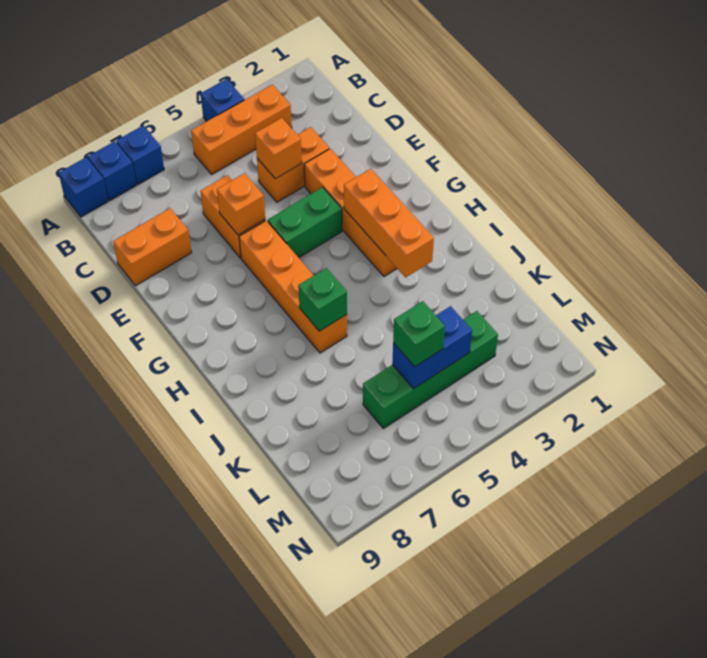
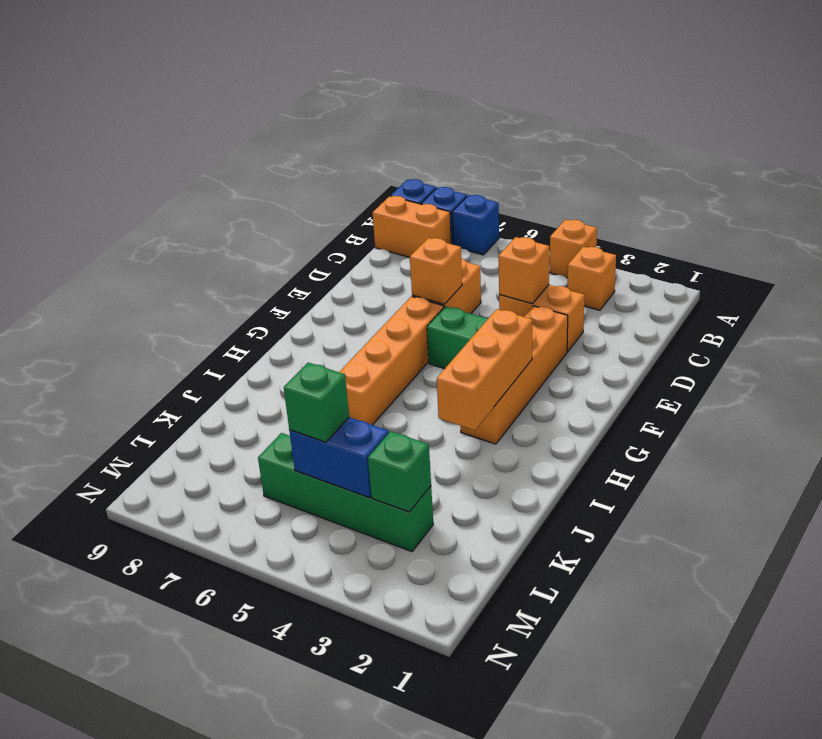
blue 1x1 brick [201,79,244,121] -> orange 1x1 brick [549,220,597,278]
orange 1x3 brick [191,85,292,174] -> orange 1x1 brick [568,246,616,310]
orange 1x2 brick [113,208,192,286] -> orange 1x2 brick moved to [373,196,451,257]
green 1x1 brick [298,268,347,331] -> green 1x1 brick moved to [368,431,431,512]

